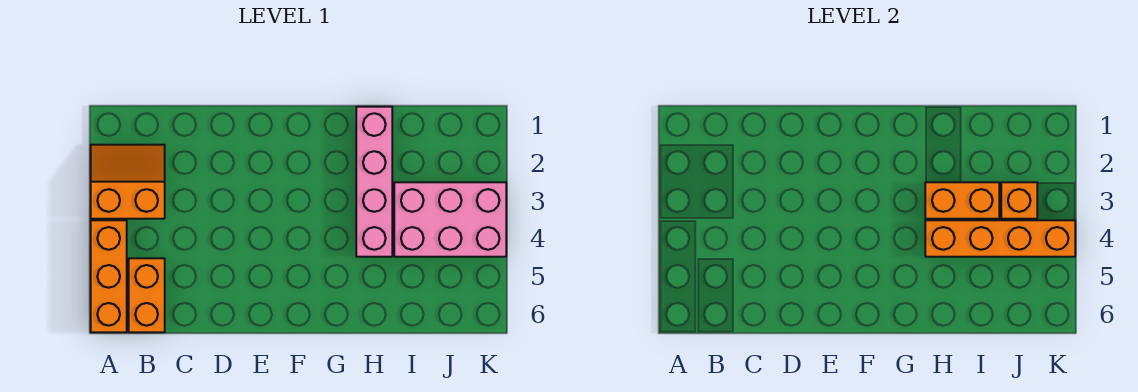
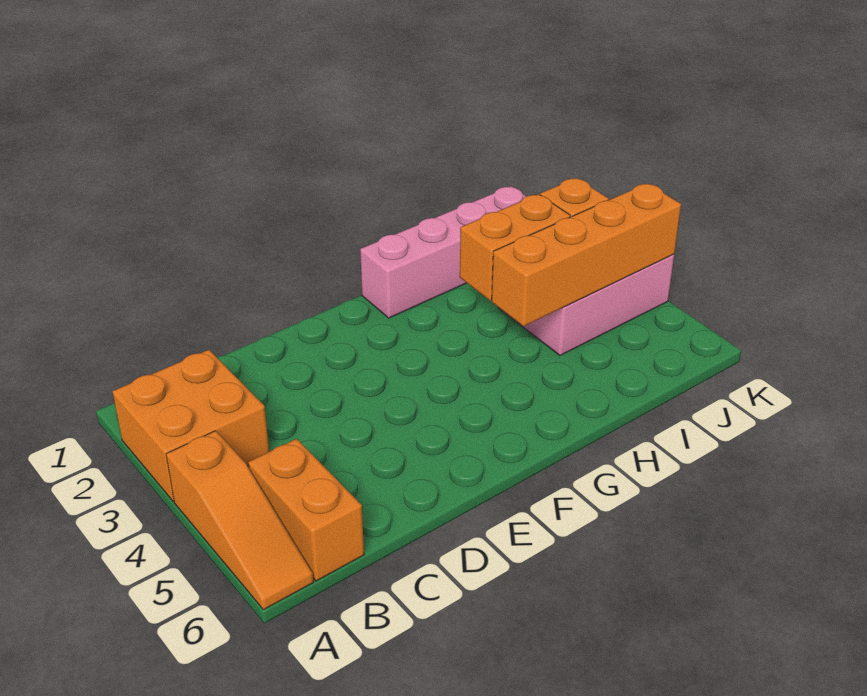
orange 2x2 slope [91,145,165,219] -> orange 2x2 brick [112,350,269,502]
orange 1x3 brick [91,220,127,332] -> orange 1x3 slope [166,431,313,610]
pink 1x4 brick [356,107,392,257] -> pink 1x4 brick turned to [360,186,527,318]

